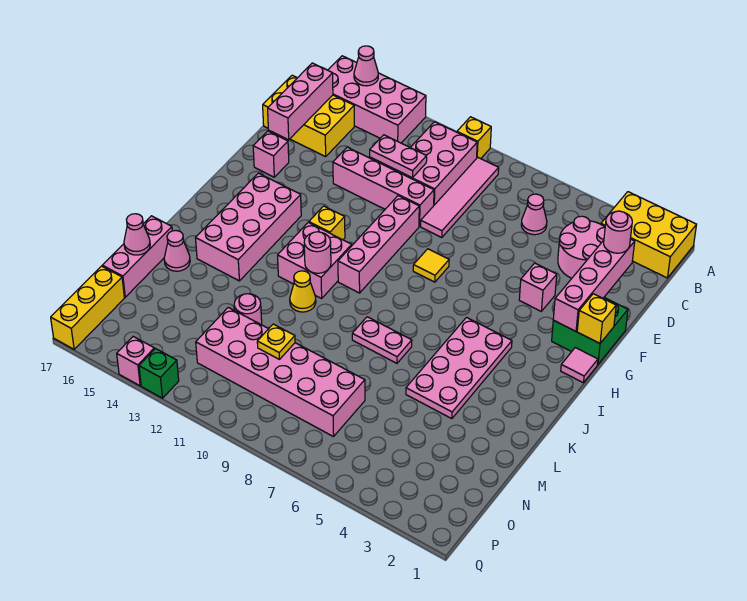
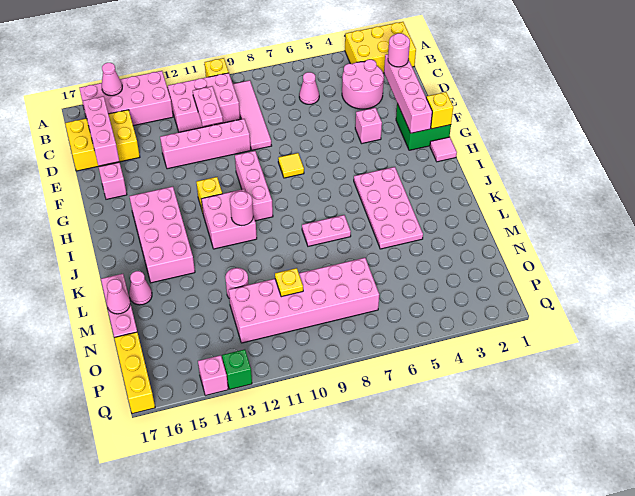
pink 2x3 brick [392,122,477,205] -> pink 2x3 brick turned to [168,73,240,132]
pink 1x2 plate [370,135,427,178] -> pink 1x2 plate turned to [193,86,223,126]
pink 1x4 brick [338,196,419,293] -> pink 1x3 brick [235,151,273,221]
yellow 1x1 cone [290,271,316,312] -> none

